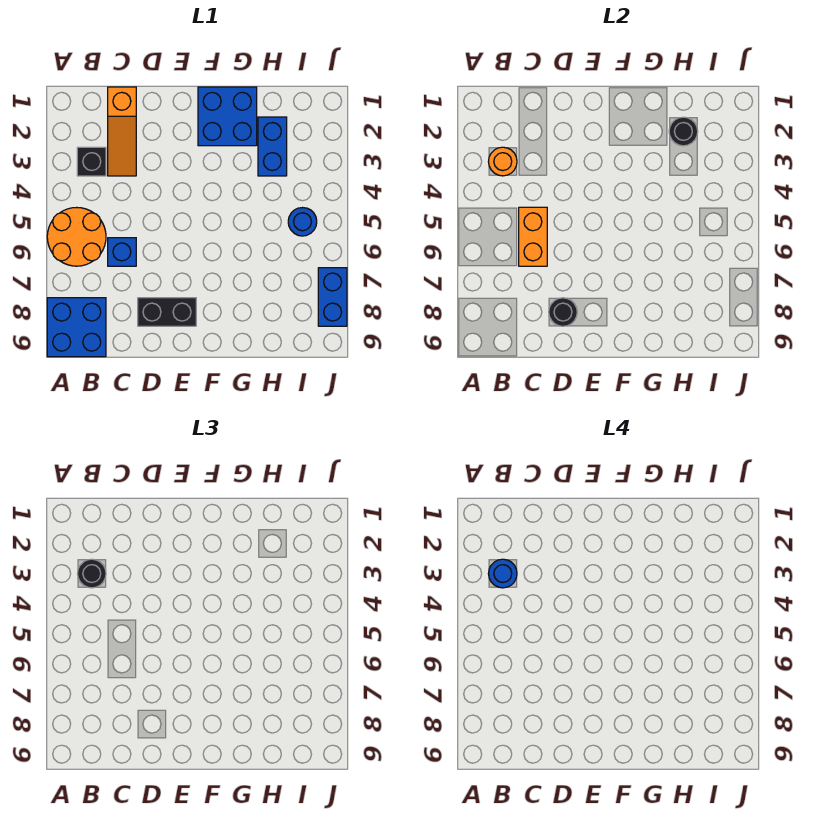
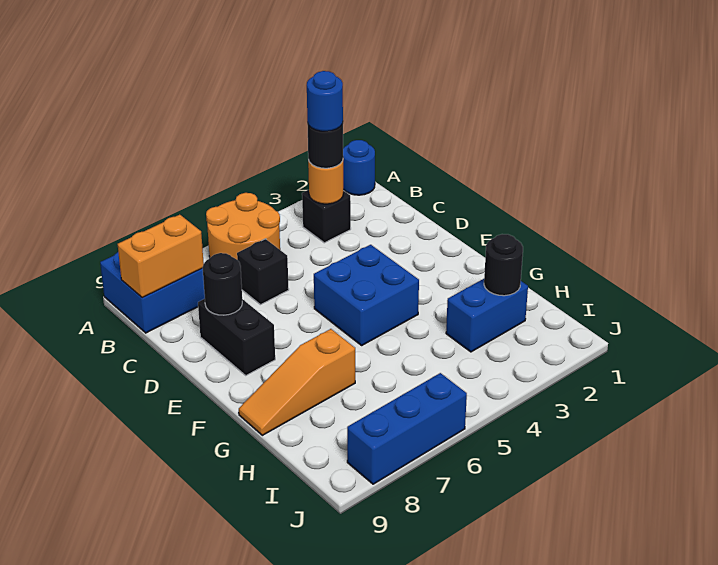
orange 1x3 slope [108,87,136,176] -> orange 1x3 slope moved to [239,329,355,435]
orange 1x2 brick [519,207,547,266] -> orange 1x2 brick moved to [118,215,204,298]
blue 1x1 brick [108,238,136,266] -> black 1x1 brick [237,239,289,305]
blue 2x2 brick [198,87,257,146] -> blue 2x2 brick moved to [314,245,419,345]
blue 1x1 round brick [288,208,317,236] -> blue 1x1 round brick moved to [343,140,375,195]
blue 1x2 brick [318,268,347,326] -> blue 1x3 brick [347,373,467,484]

